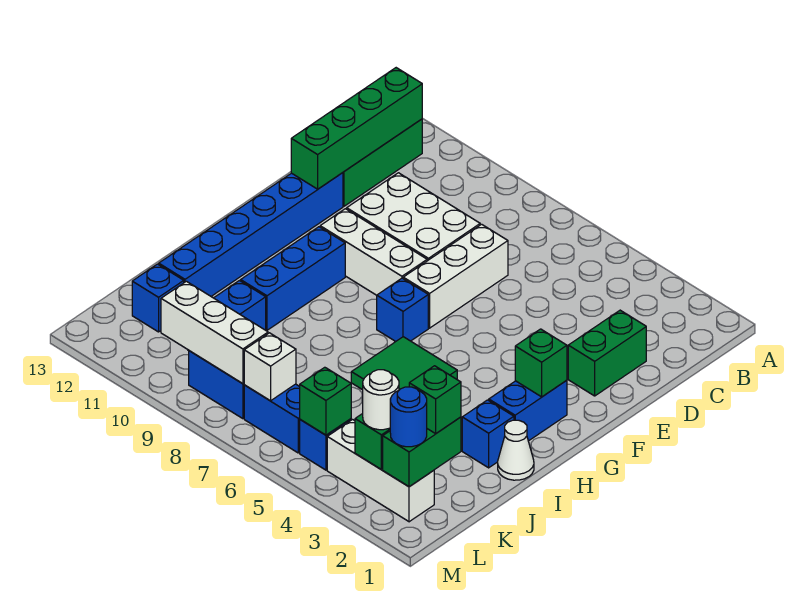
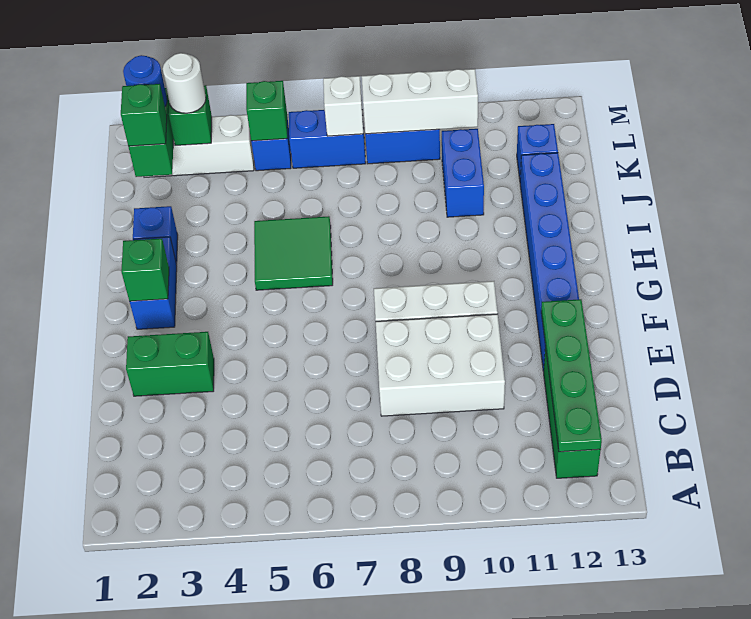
green 1x4 brick [291,68,422,189] -> green 1x4 plate [541,299,602,452]
green 1x2 brick [568,310,646,396] -> green 1x2 brick turned to [126,332,214,396]
white 1x3 brick [403,224,508,328] -> none
blue 1x1 brick [377,278,428,342] -> none
blue 1x3 brick [241,227,345,330] -> none
white 1x1 cone [498,420,534,480] -> none

